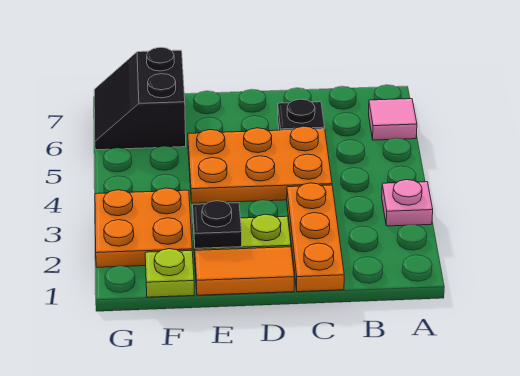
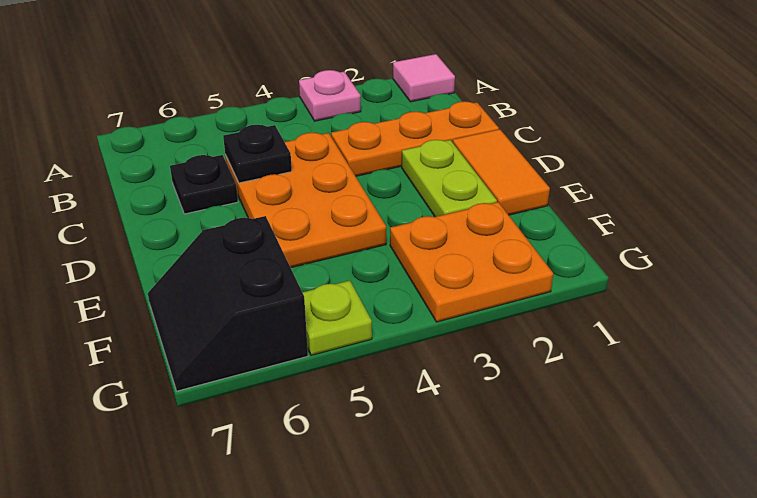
pink 1x1 tile [369,99,417,140] -> pink 1x1 tile moved to [393,54,455,102]
black 1x1 plate [193,201,242,248] -> black 1x1 plate moved to [223,125,292,183]
lime 1x1 plate [145,249,194,297] -> lime 1x1 plate moved to [302,281,372,355]
black 2x2 slope [94,47,186,150] -> black 2x2 slope turned to [148,216,308,391]

